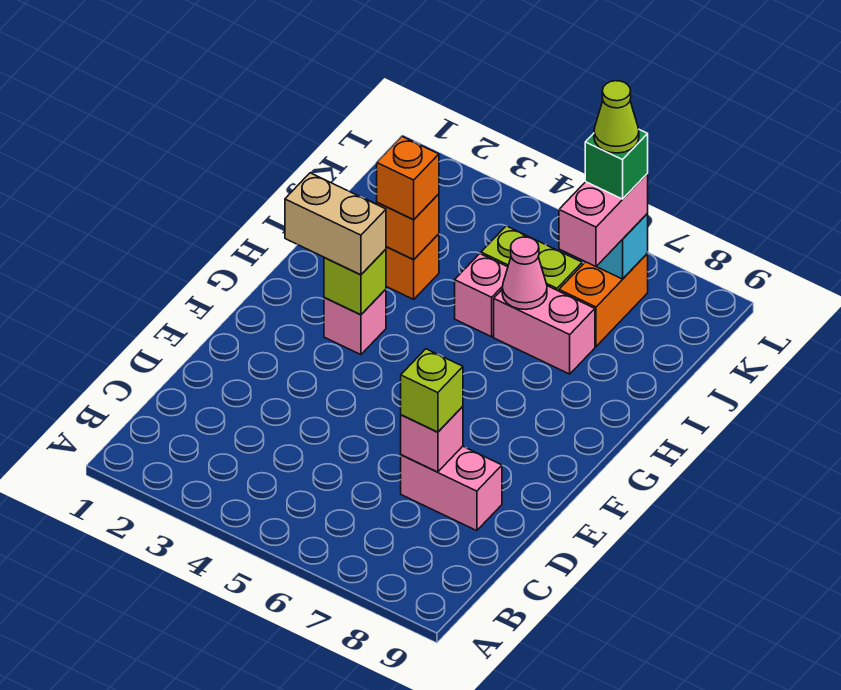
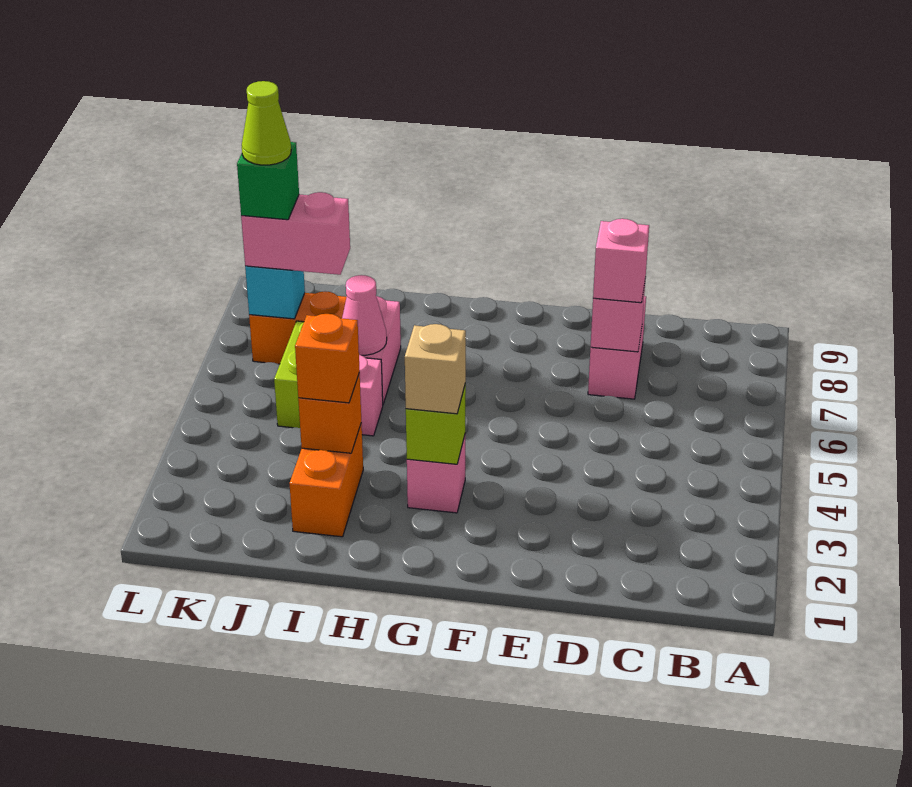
lime 1x1 brick [401,349,463,432] -> pink 1x1 brick [593,219,649,303]
tan 1x2 brick [285,173,386,275] -> tan 1x1 brick [405,324,466,414]

